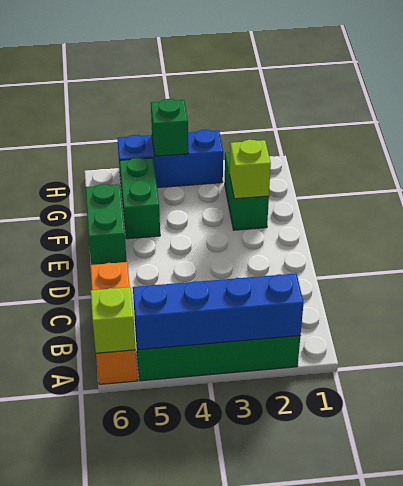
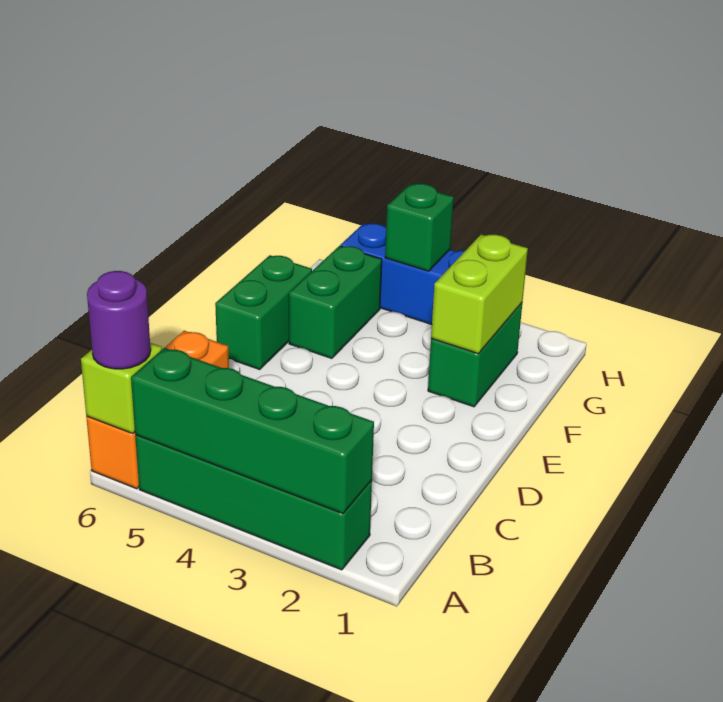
blue 1x4 brick [133,274,304,350] -> green 1x4 brick [131,348,374,514]
none -> purple 1x1 round brick [87,271,151,369]
lime 1x1 brick [230,140,271,199] -> lime 1x2 brick [431,234,528,354]

